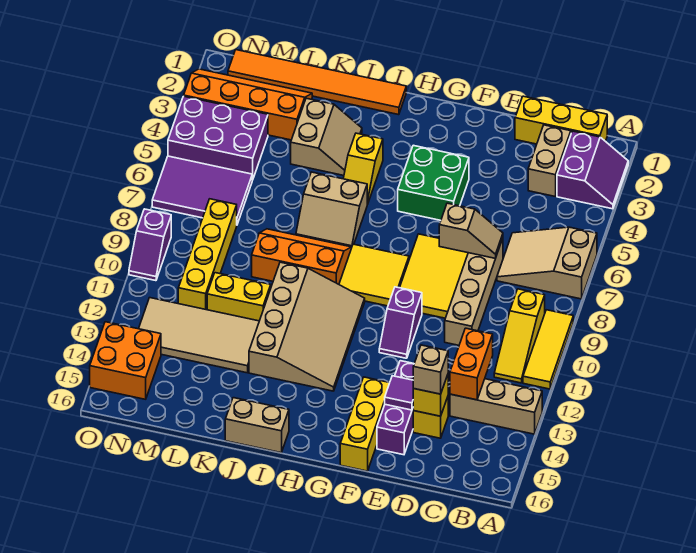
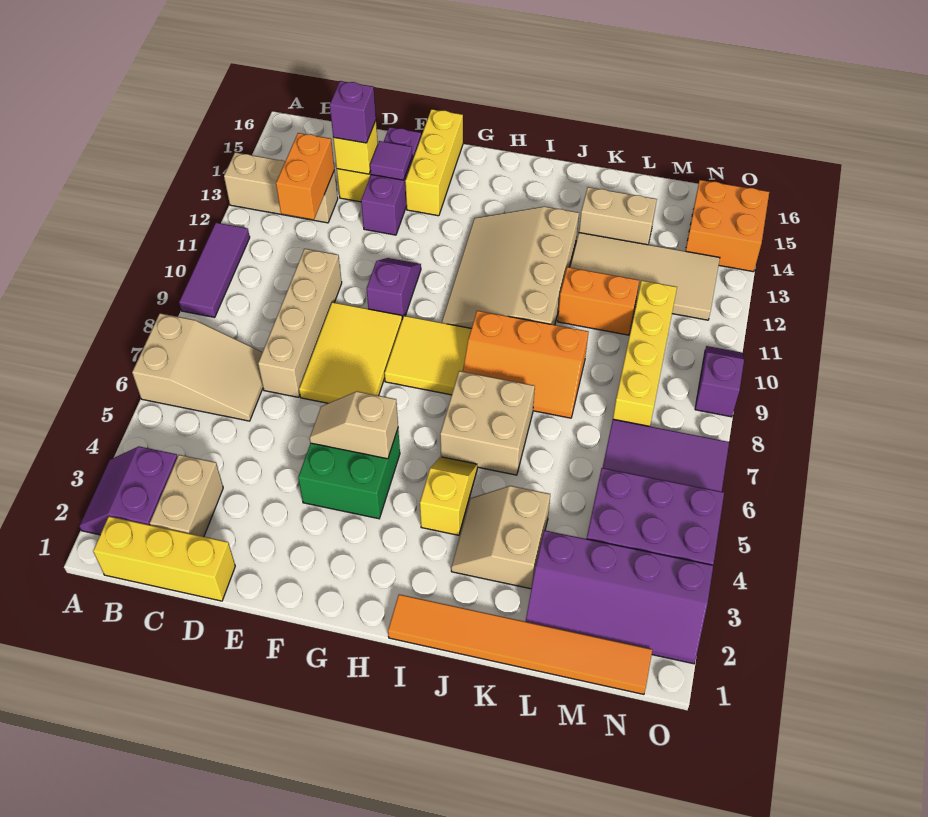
yellow 1x3 tile [523,310,573,389] -> purple 1x3 tile [179,223,250,317]
yellow 1x3 slope [494,289,545,383] -> none
tan 1x2 slope [439,203,503,259] -> tan 1x2 slope moved to [310,391,398,459]
tan 1x1 brick [413,345,448,394] -> purple 1x1 brick [330,81,376,143]
tan 2x2 slope [296,172,367,247] -> tan 2x2 brick [440,371,535,475]
tan 1x2 brick [225,398,289,453] -> tan 1x2 brick moved to [579,187,657,245]
yellow 1x2 brick [207,273,271,321] -> orange 1x2 brick [558,267,639,335]
orange 2x4 slope [184,69,312,140] -> purple 2x4 slope [525,530,713,664]

